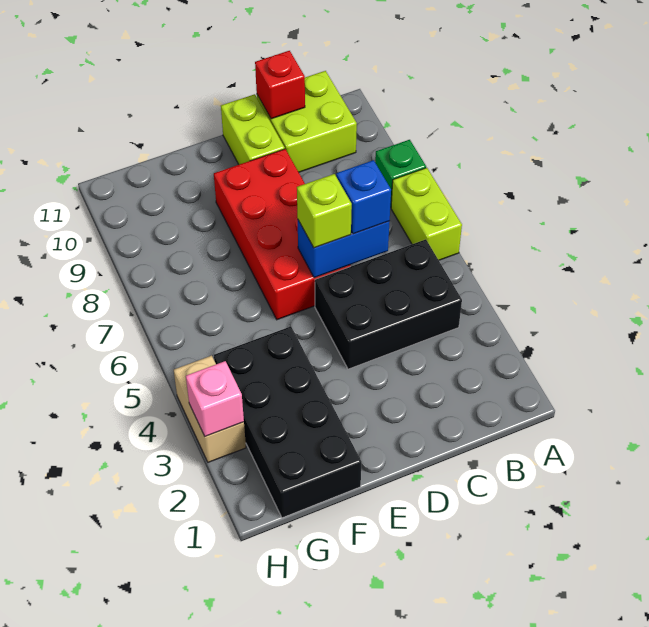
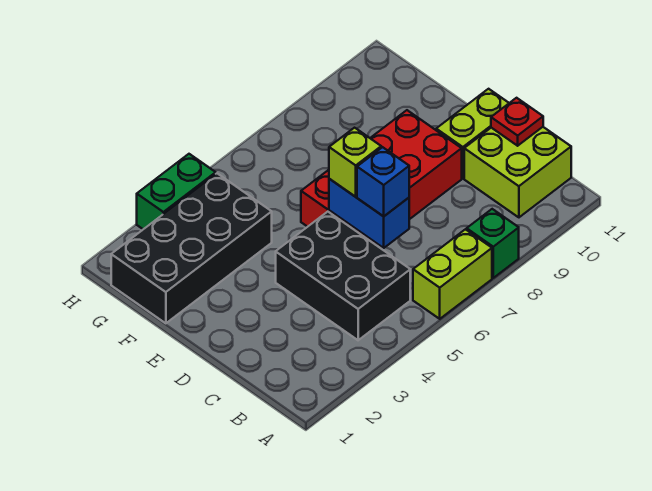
red 1x1 brick [255,51,305,119] -> red 1x1 plate [491,98,543,146]
tan 1x2 brick [174,356,246,462] -> green 1x2 brick [137,154,216,229]
pink 1x1 brick [186,361,244,436] -> none

